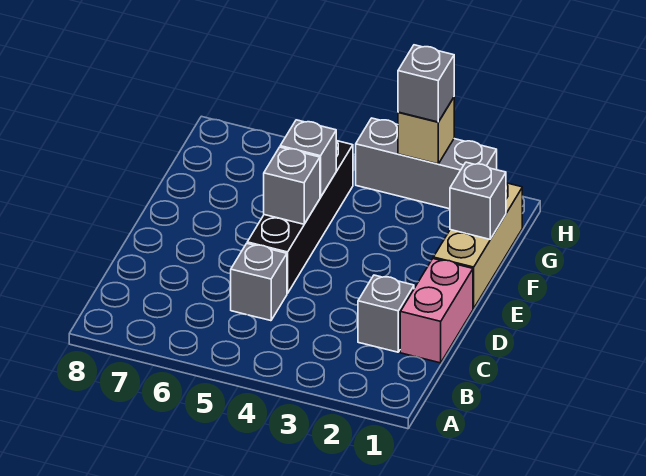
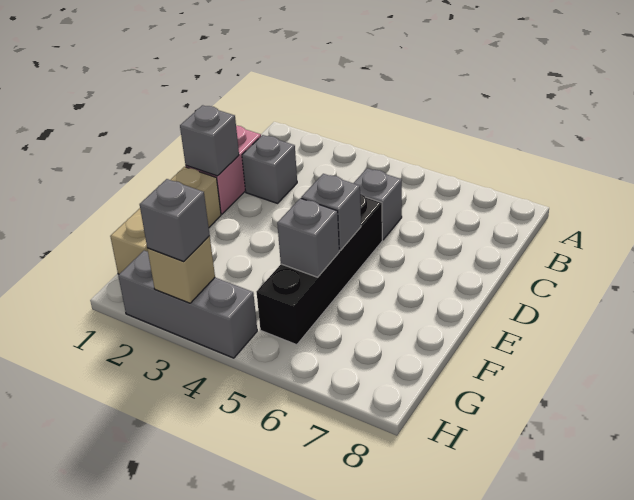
grey 1x1 brick [450,162,506,239] -> grey 1x1 brick moved to [180,105,239,176]

